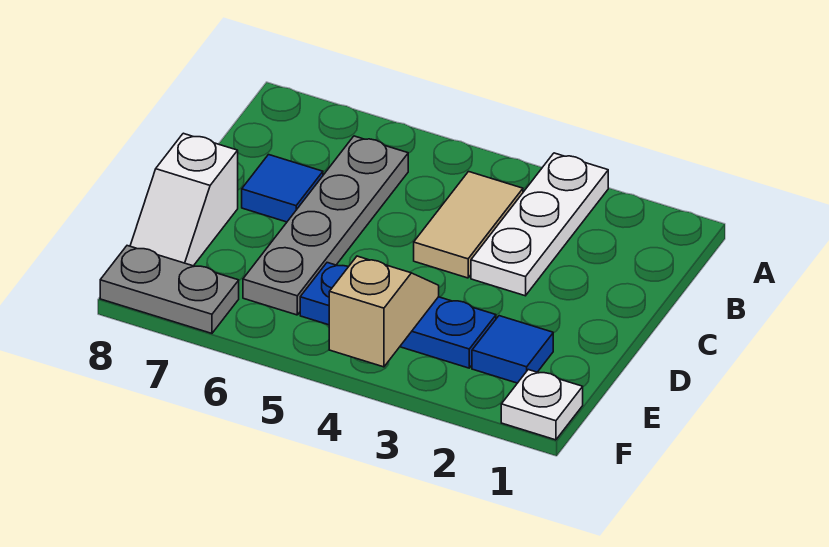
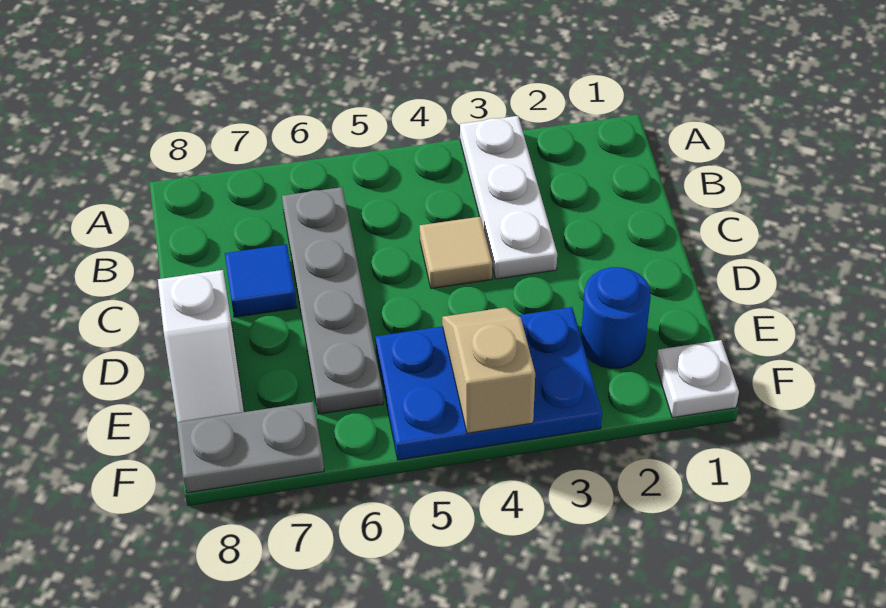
tan 1x2 tile [414,172,523,278] -> tan 1x1 tile [420,217,492,288]
blue 1x1 tile [472,316,553,383] -> blue 1x1 round brick [581,267,651,369]
blue 1x3 plate [300,263,496,368] -> blue 2x3 plate [375,307,602,460]

